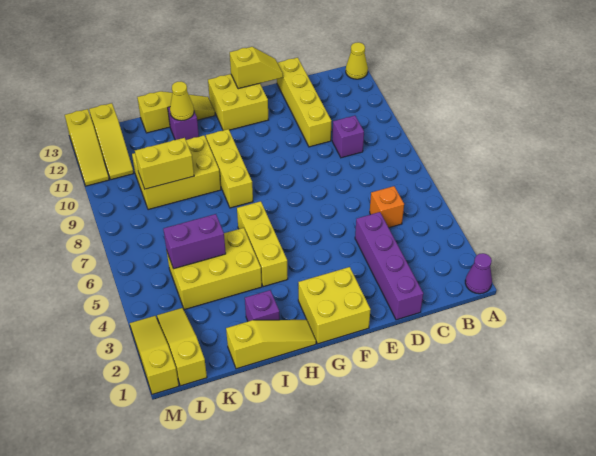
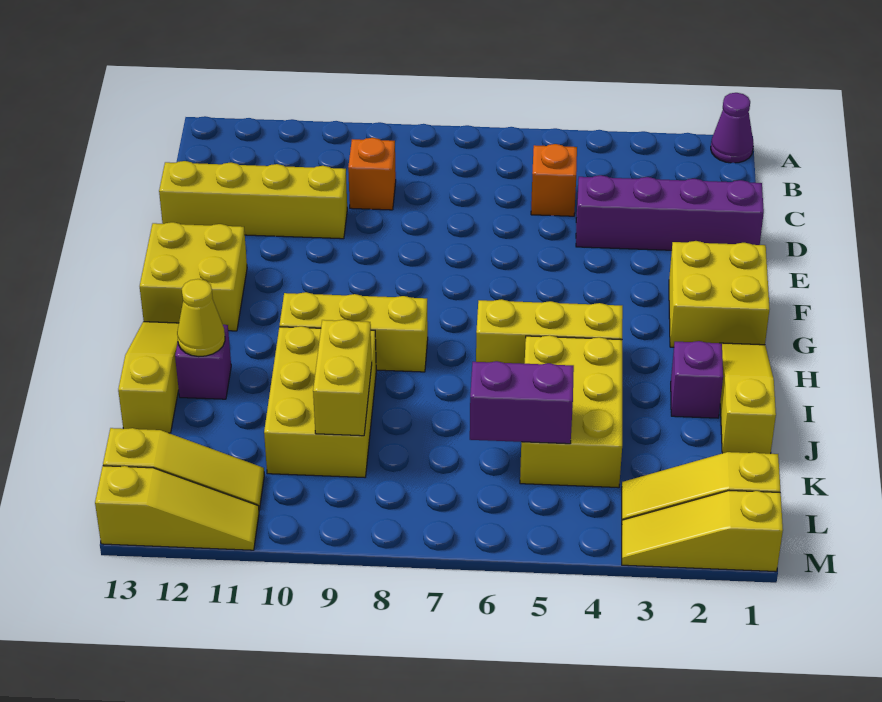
yellow 1x1 cone [346,42,368,79] -> none
purple 1x1 brick [332,116,364,158] -> orange 1x1 brick [348,138,396,210]
yellow 1x2 slope [230,47,283,89] -> none
purple 1x2 brick [163,214,226,269] -> purple 1x2 brick turned to [470,361,574,444]

